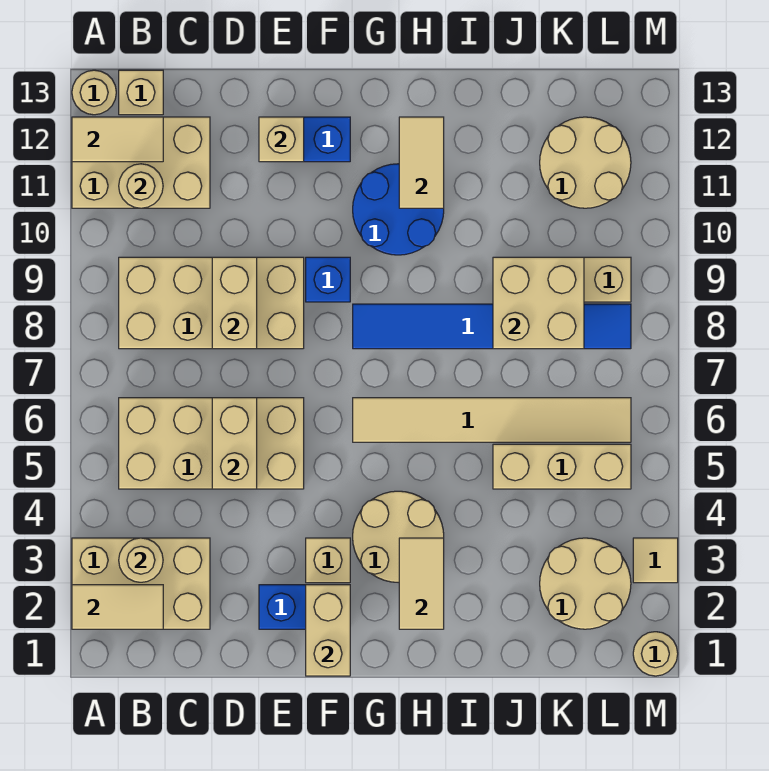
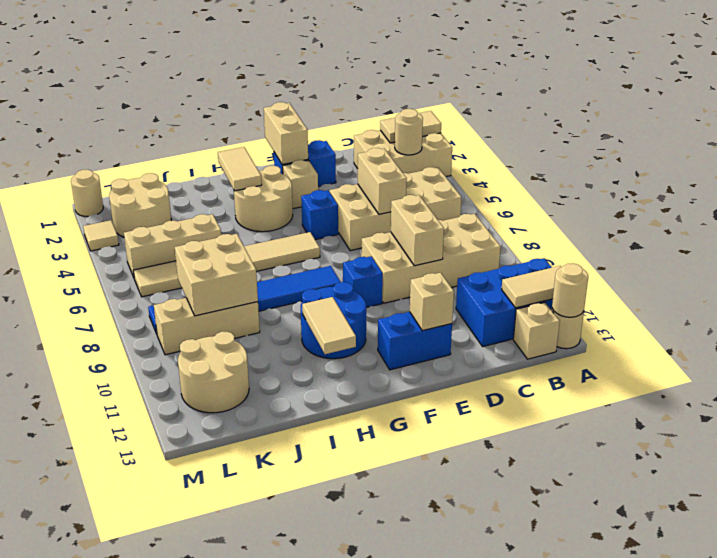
tan 2x3 brick [72,117,210,208] -> blue 2x3 brick [456,258,553,346]
tan 1x1 round brick [119,164,163,208] -> tan 1x1 round brick moved to [552,263,588,317]
none -> blue 1x1 brick [301,190,338,240]

